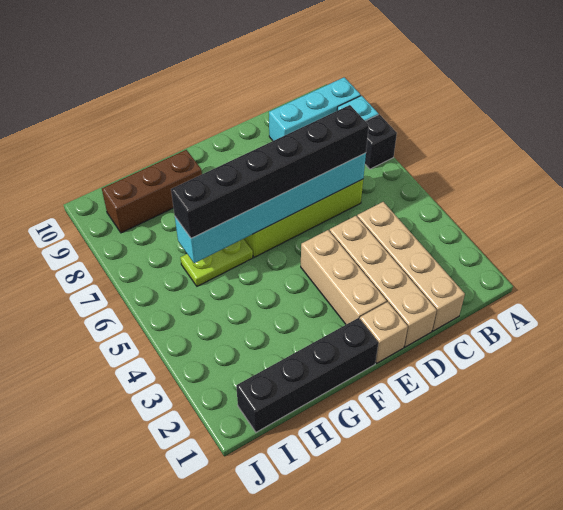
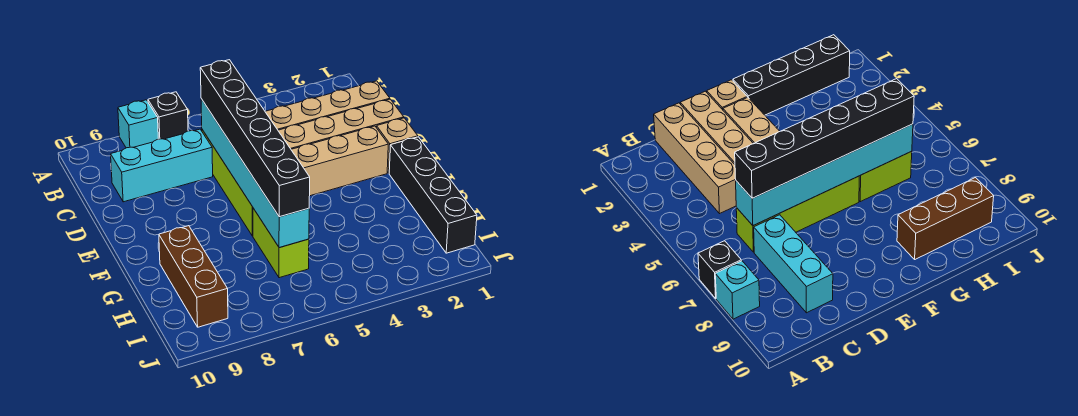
cyan 1x3 brick [269,77,361,141] -> cyan 1x3 brick turned to [111,129,213,202]
lime 1x2 plate [180,239,253,286] -> lime 1x2 brick [253,208,309,278]

